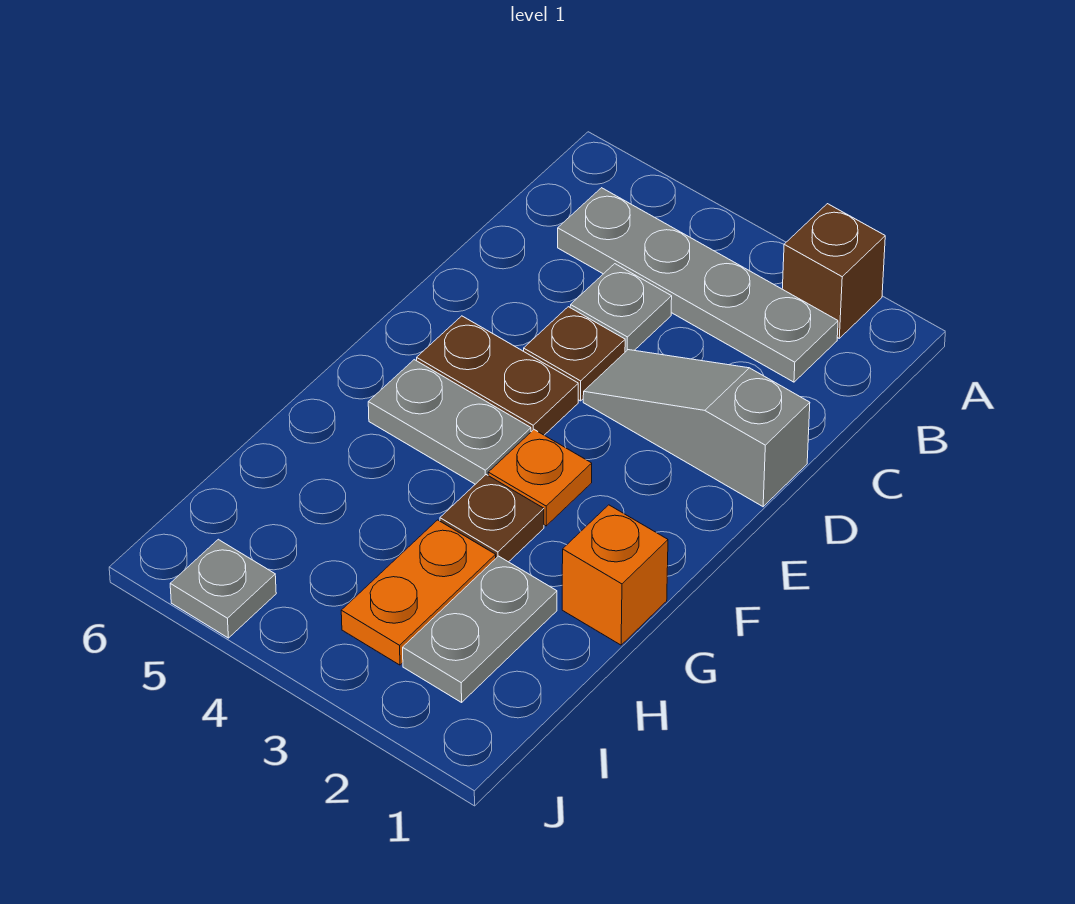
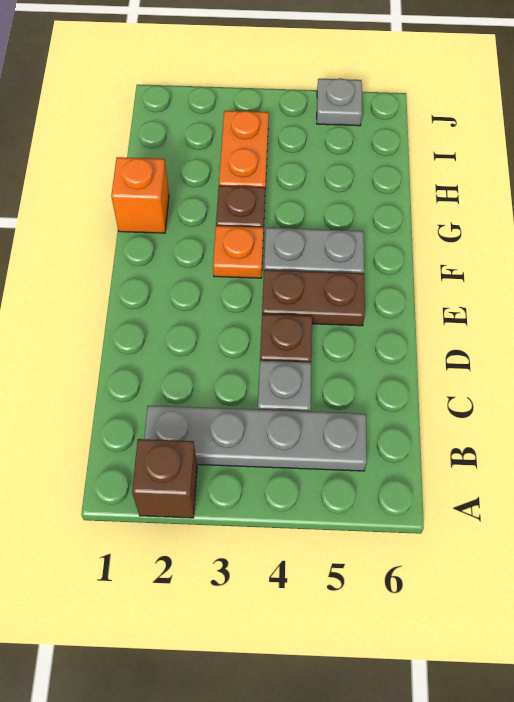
grey 1x3 slope [583,350,810,507] -> none
grey 1x2 plate [403,556,557,702] -> none

